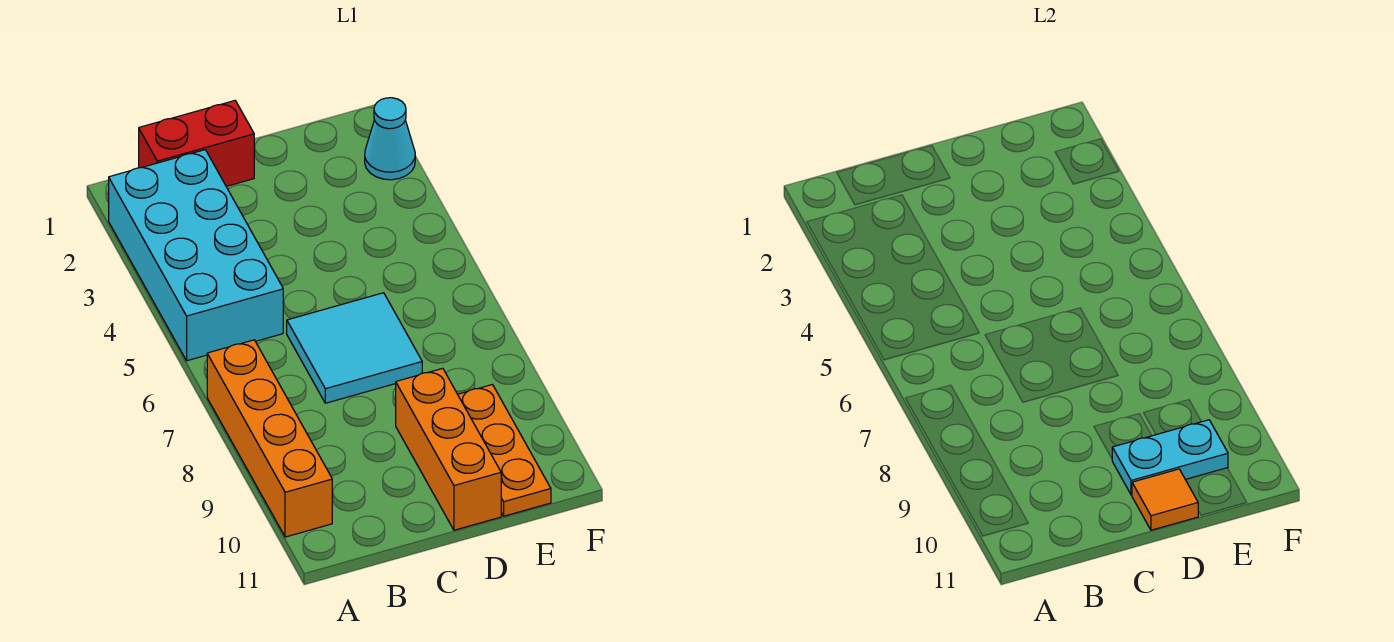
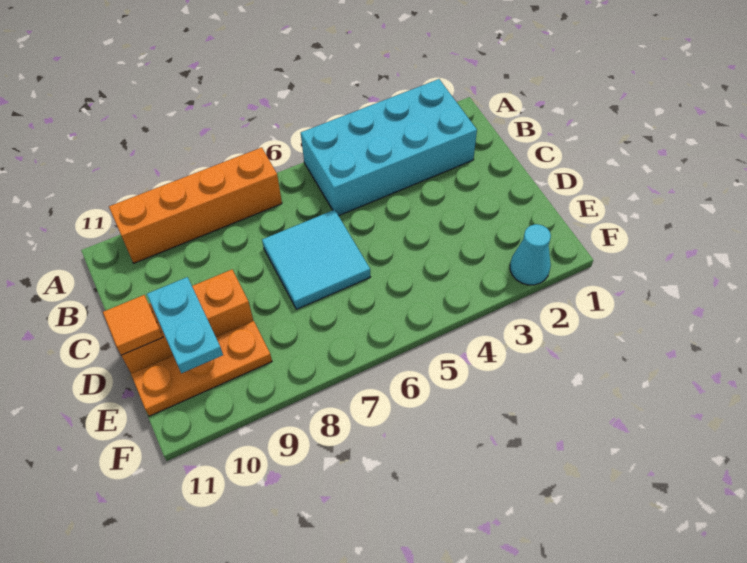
red 1x2 brick [139,101,254,186] -> none

